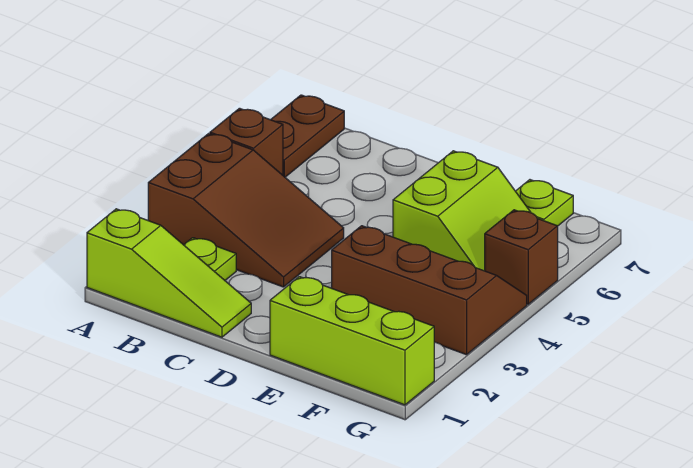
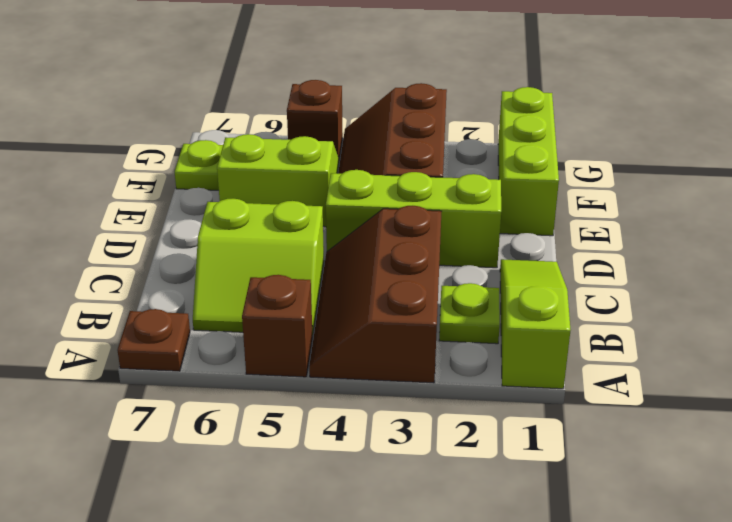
brown 2x3 slope [148,134,344,287] -> brown 2x3 slope turned to [309,206,442,383]
brown 1x2 plate [271,95,344,177] -> brown 1x1 plate [117,309,190,371]
none -> lime 2x2 slope [193,199,324,335]
none -> lime 1x3 brick [326,170,501,268]

